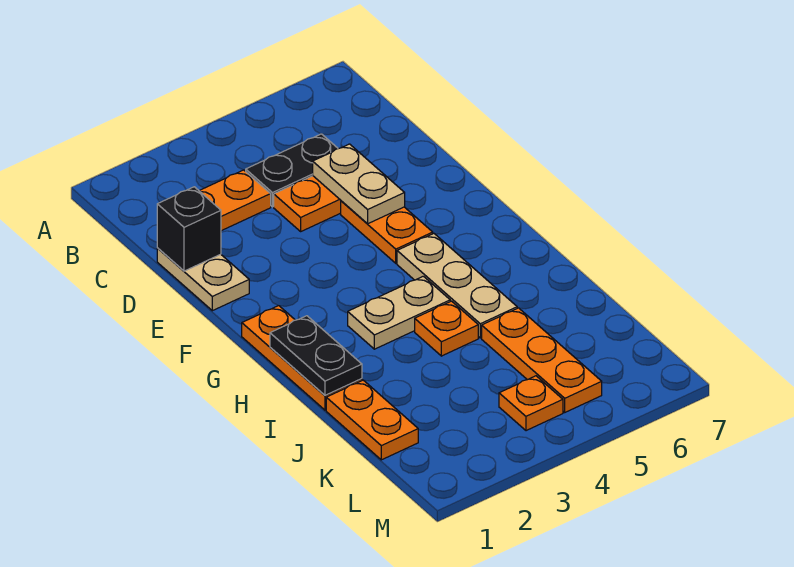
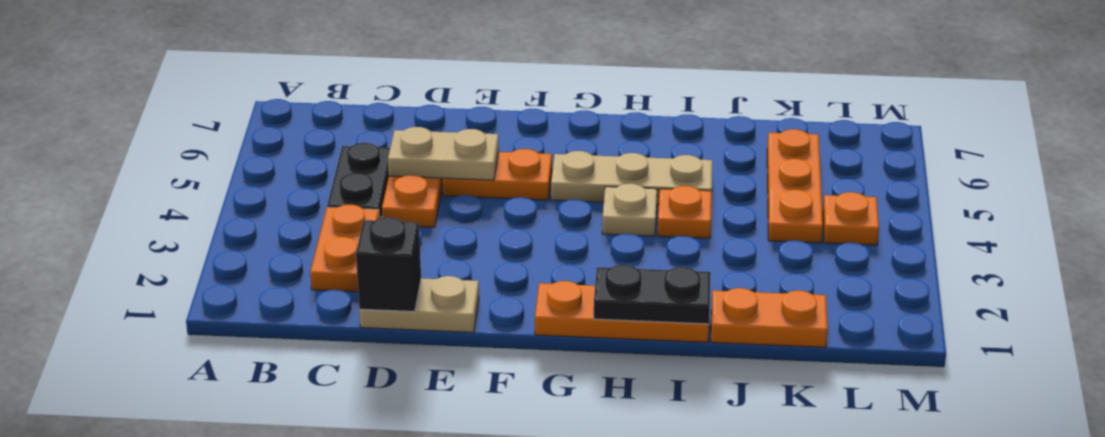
tan 1x2 plate [348,276,450,349] -> tan 1x1 plate [602,184,657,236]
orange 1x3 plate [482,308,602,412] -> orange 1x3 plate turned to [767,129,823,243]

